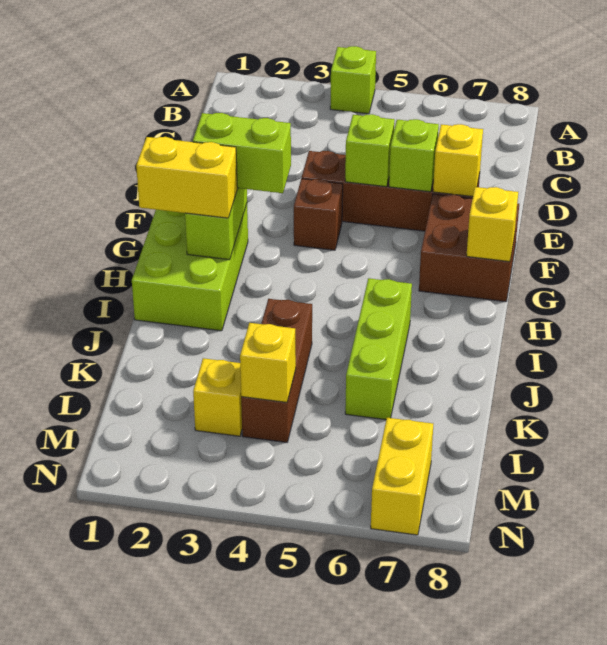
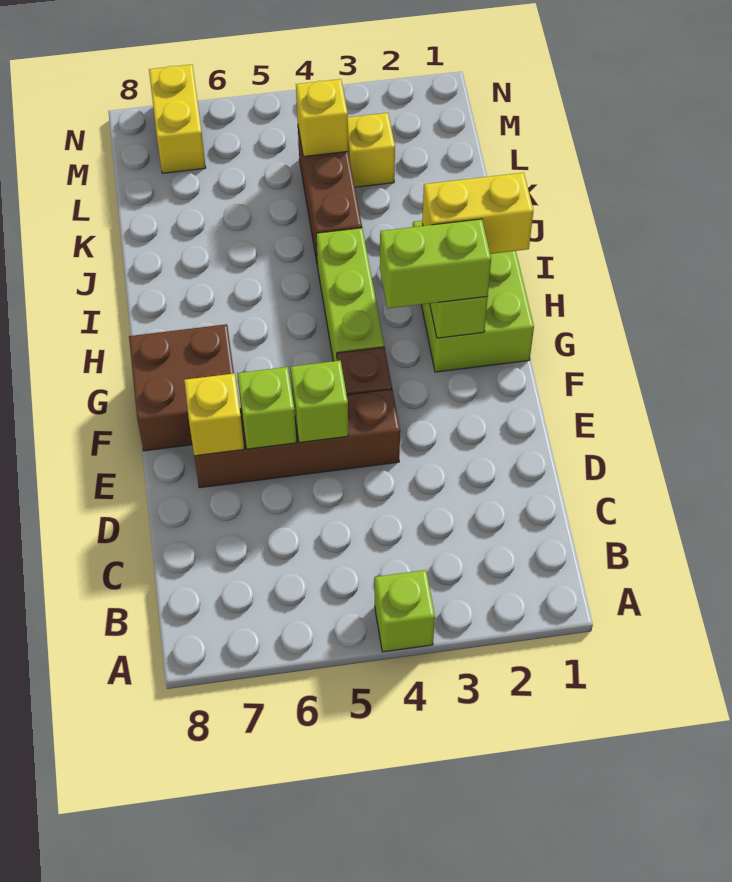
yellow 1x1 brick [467,187,518,262] -> none
lime 1x3 brick [345,278,412,420] -> lime 1x3 brick moved to [316,228,384,361]

